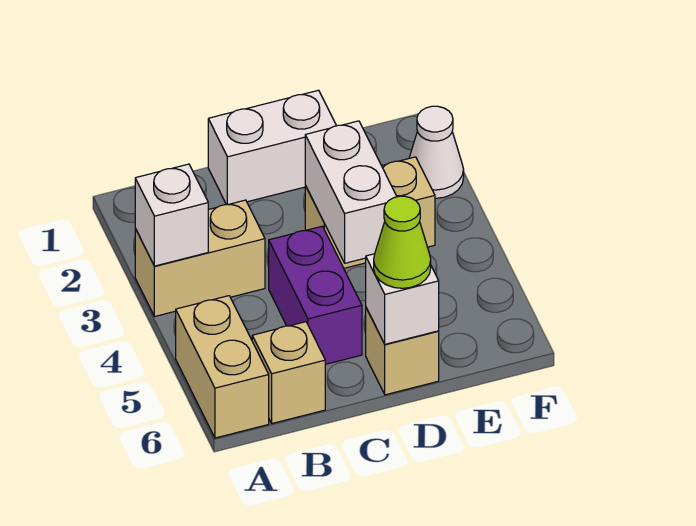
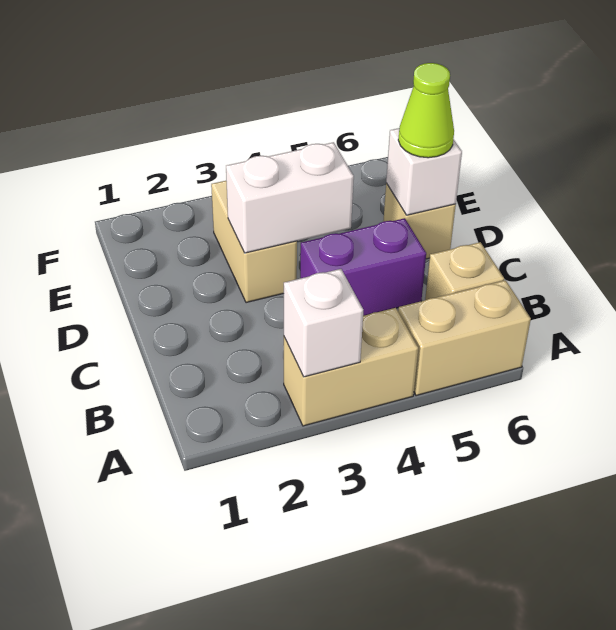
tan 1x2 brick [135,200,265,316] -> tan 1x2 brick turned to [284,308,418,426]
white 1x2 brick [208,90,336,205] -> none
white 1x1 cone [409,106,464,198] -> none

